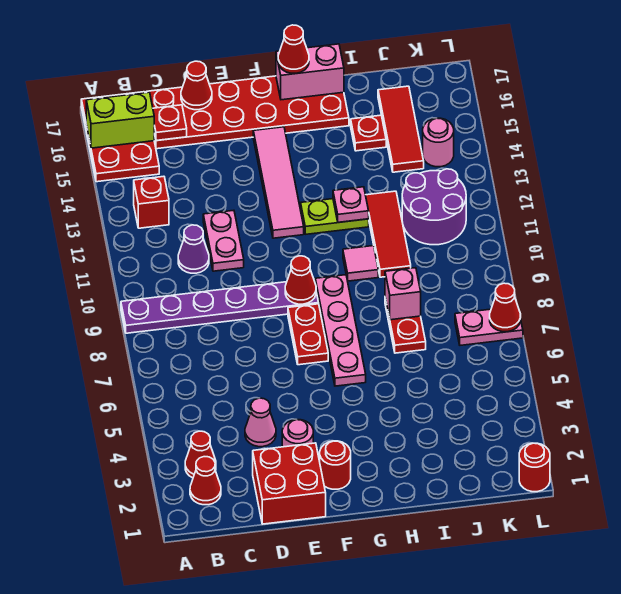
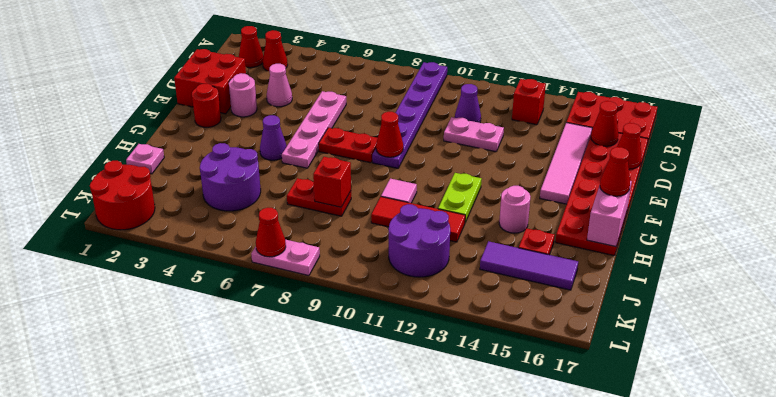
lime 1x2 brick [86,92,154,148] -> none
red 1x1 plate [153,105,187,141] -> red 1x1 cone [591,101,618,146]
pink 1x4 tile [253,127,304,238] -> pink 1x4 tile turned to [540,123,592,204]
none -> purple 1x1 cone [260,115,287,160]
pink 1x4 plate [315,275,366,386] -> pink 1x4 plate turned to [282,91,346,168]
pink 1x1 plate [333,187,369,222] -> pink 1x1 plate moved to [126,144,164,174]
none -> purple 2x2 round brick [200,143,261,211]
pink 1x1 brick [385,268,421,320] -> red 1x1 brick [313,157,351,207]
red 1x3 tile [378,86,424,172] -> purple 1x3 tile [480,241,578,290]
pink 1x2 plate [455,309,523,345] -> pink 1x2 plate turned to [251,240,320,276]
pink 1x1 round brick [423,118,454,167] -> pink 1x1 round brick moved to [499,186,531,233]
red 1x1 round brick [519,443,550,492] -> red 2x2 round brick [90,161,155,230]

